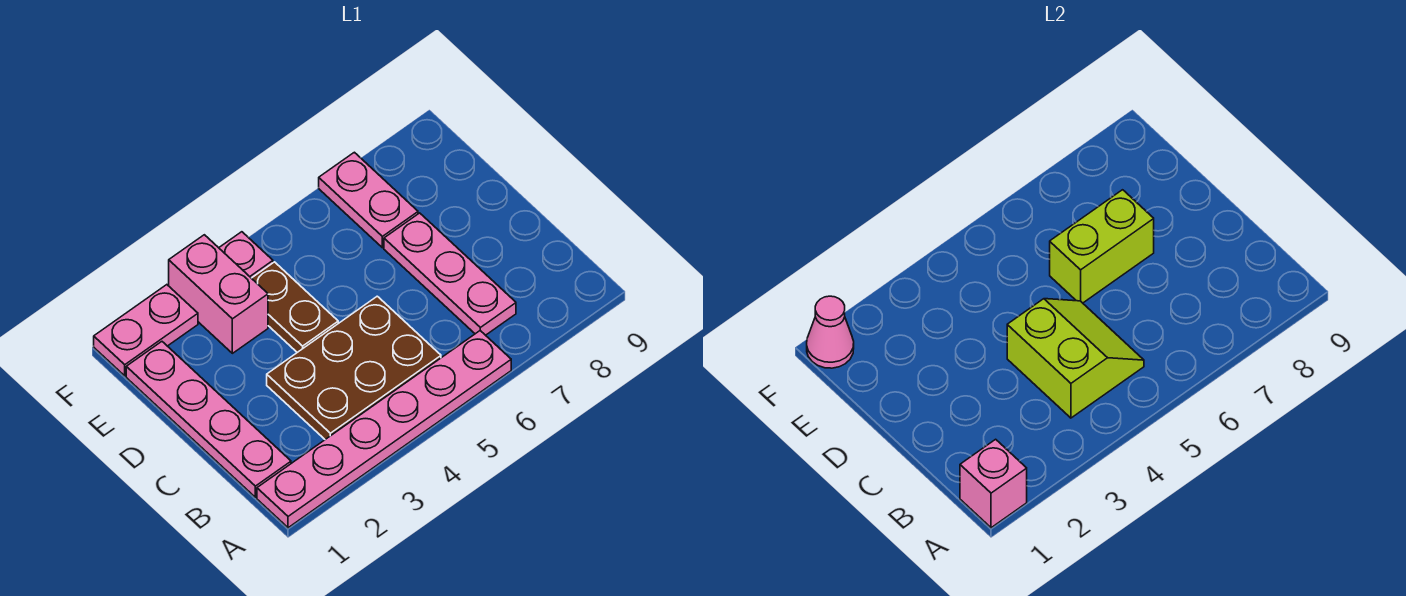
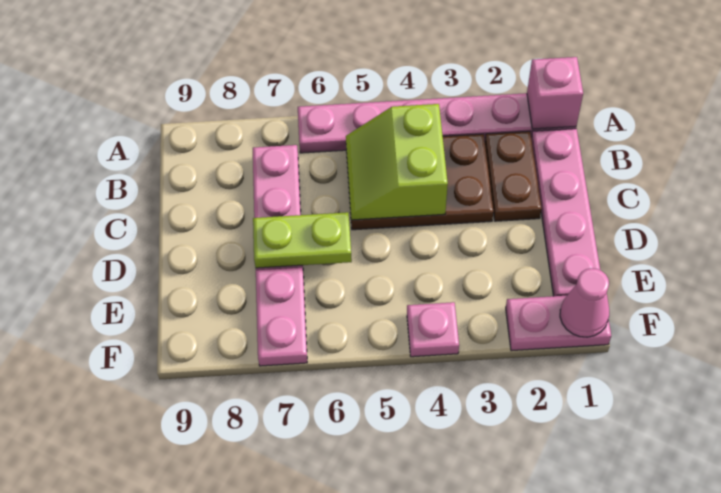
brown 1x2 plate [252,262,338,352] -> brown 1x2 plate moved to [485,131,542,221]
lime 1x2 brick [1050,190,1154,303] -> lime 1x2 plate [253,212,352,268]
pink 1x2 brick [169,235,268,353] -> none

